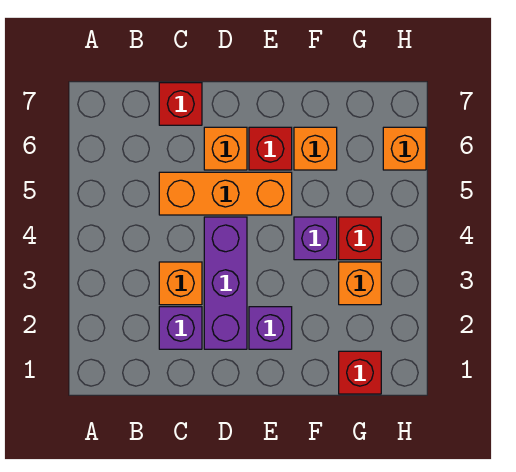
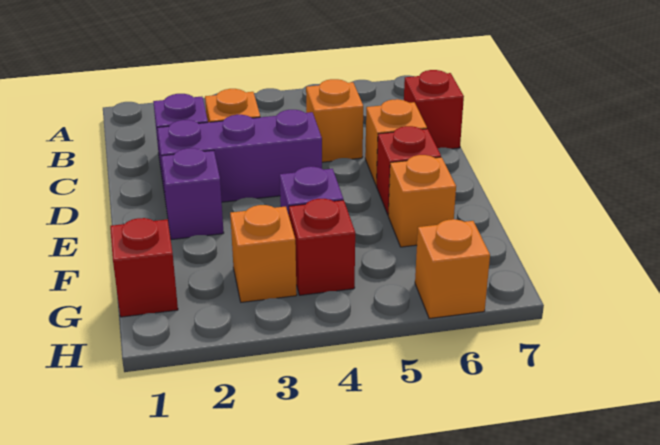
orange 1x3 brick [159,172,292,215] -> orange 1x1 brick [306,79,363,162]

